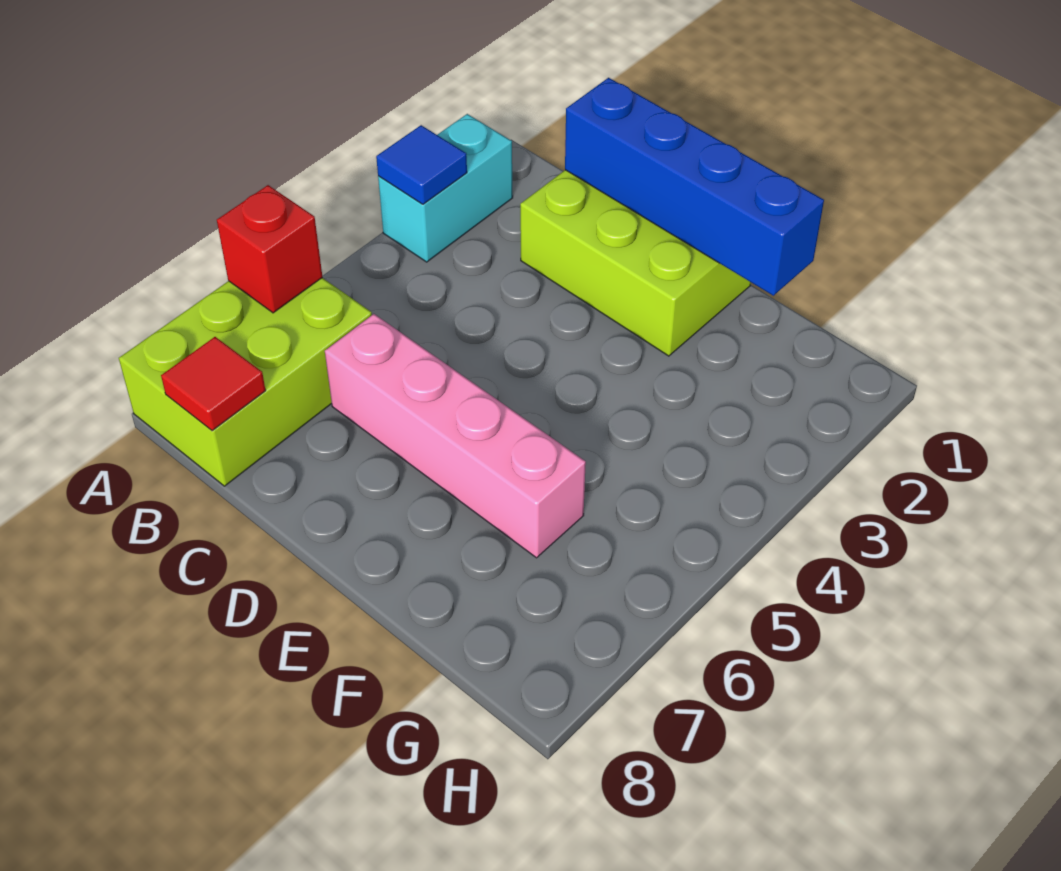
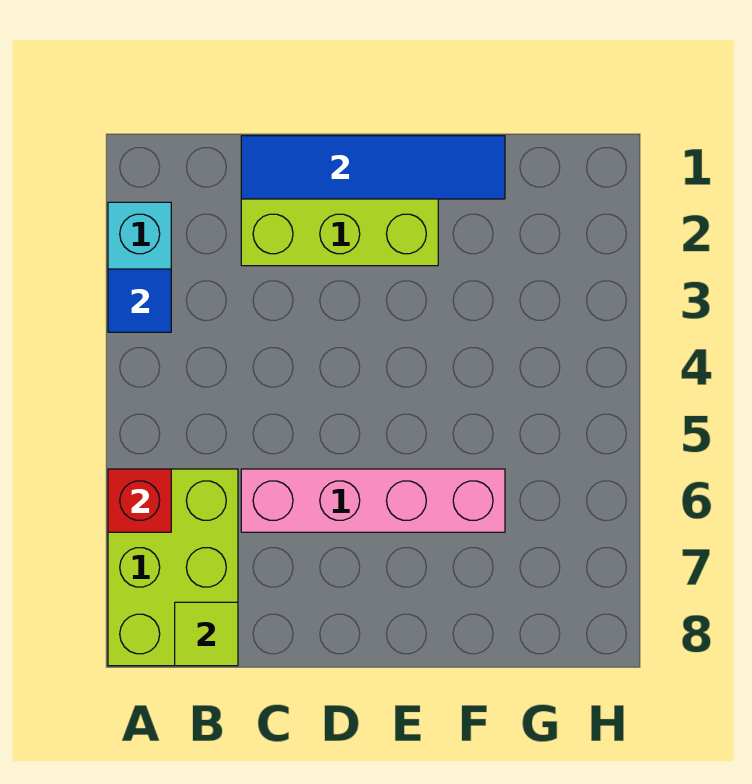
red 1x1 tile [161,337,266,431] -> lime 1x1 tile [175,602,238,666]
blue 1x4 brick [565,78,824,296] -> blue 1x4 tile [241,136,505,199]

